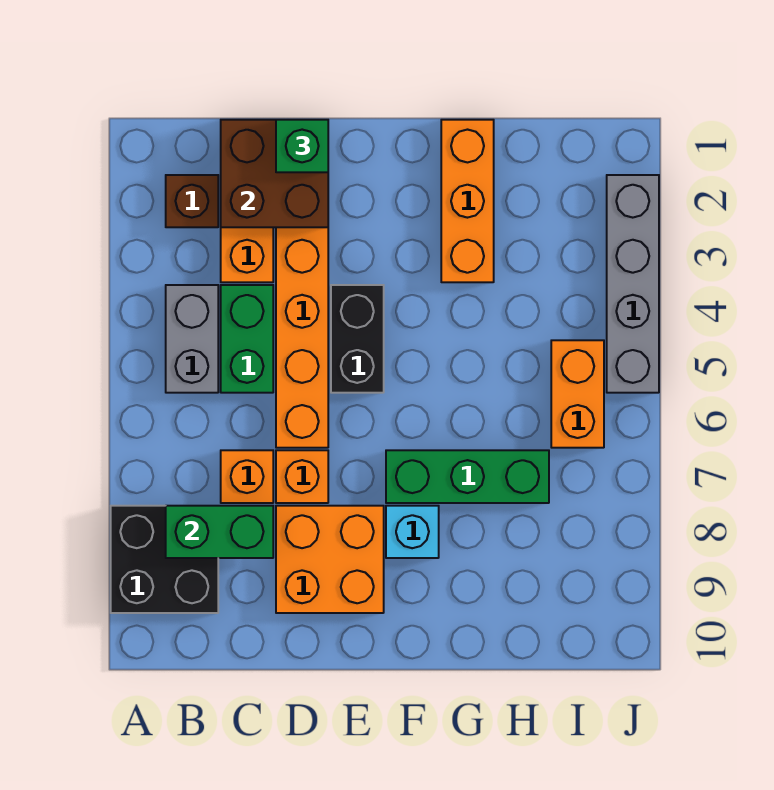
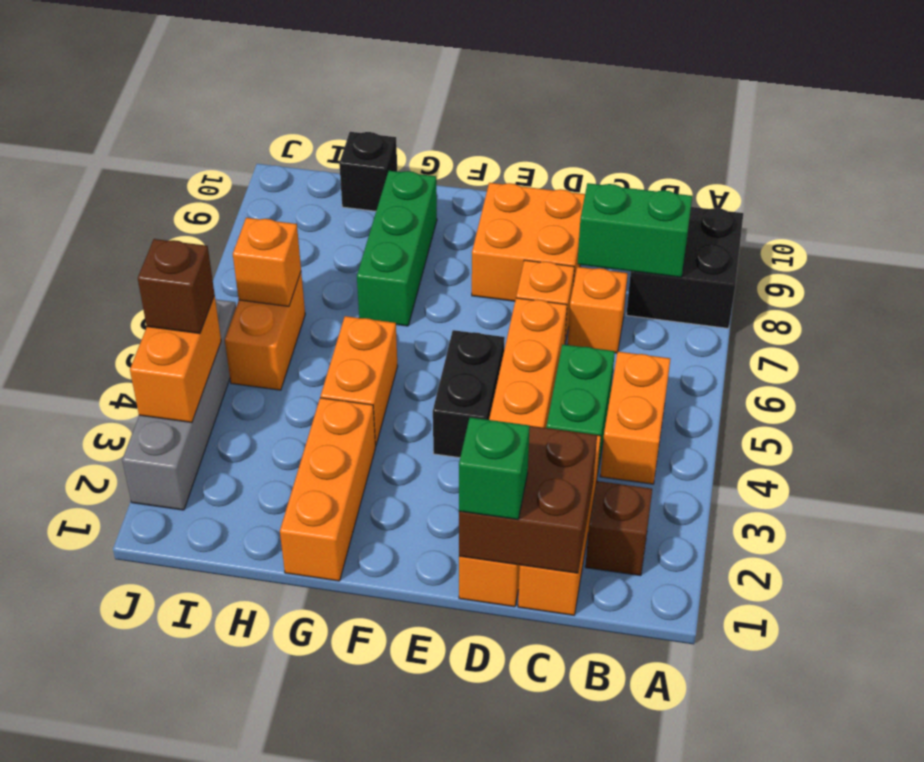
grey 1x2 brick [166,285,218,393] -> orange 1x2 brick [600,352,670,484]
green 1x3 brick [386,450,549,503] -> green 1x3 brick turned to [357,171,437,326]
cyan 1x1 brick [386,506,439,558] -> none
none -> orange 1x2 brick [321,316,398,446]
none -> black 1x1 brick [339,132,397,211]
none -> orange 1x1 brick [233,218,301,306]
none -> orange 1x2 brick [130,296,221,423]
none -> brown 1x1 brick [138,239,215,334]

